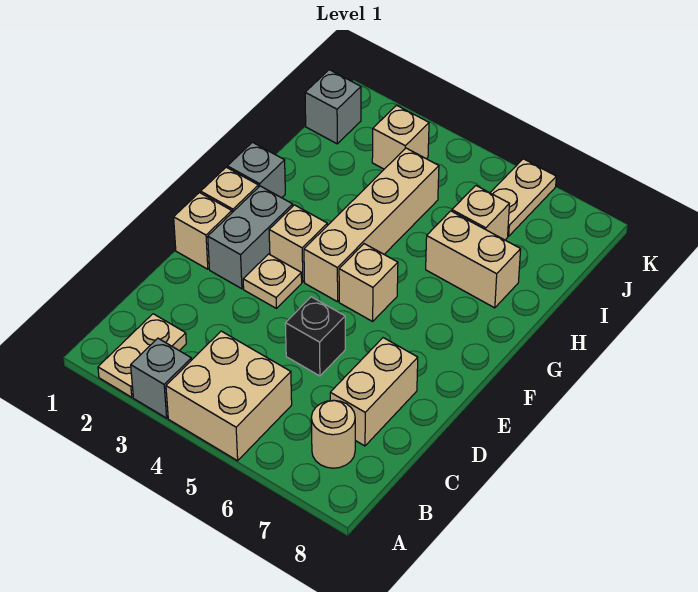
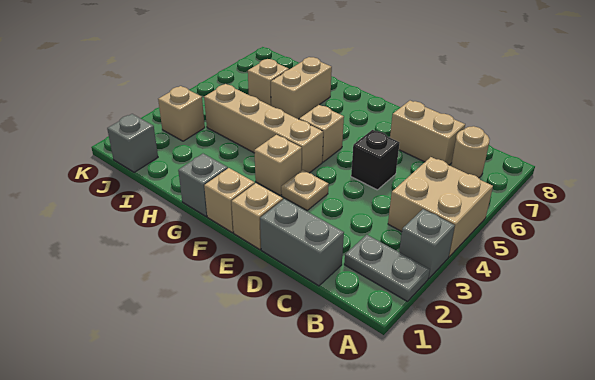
tan 1x2 plate [98,314,186,397] -> grey 1x2 plate [344,235,430,302]
grey 1x2 brick [208,186,293,289] -> grey 1x2 brick moved to [260,199,344,286]
tan 1x2 plate [490,159,556,236] -> none

